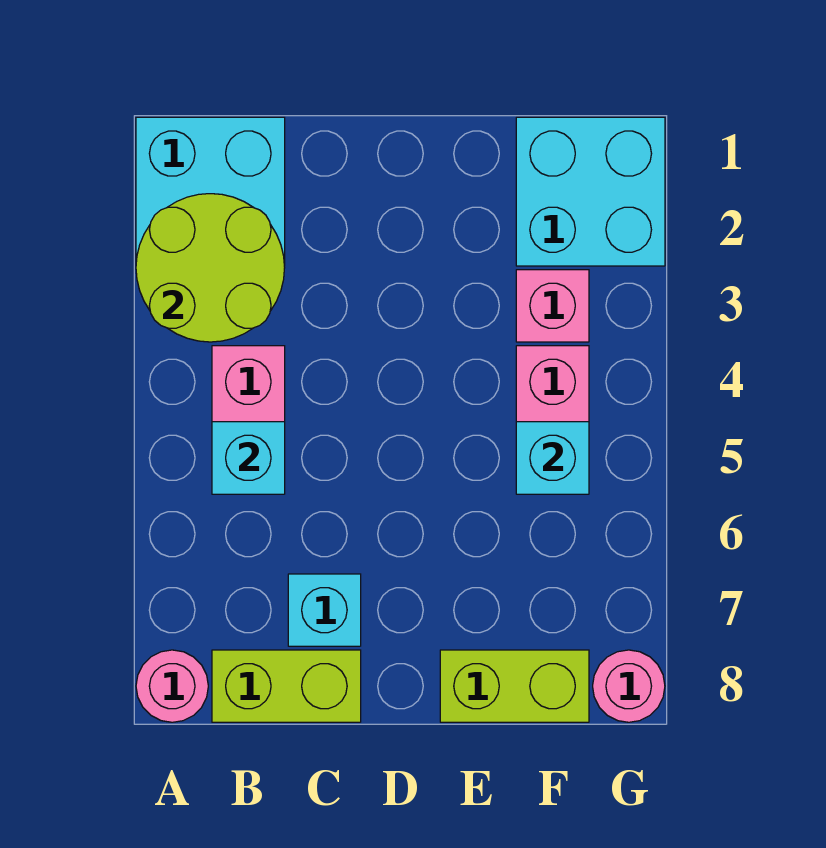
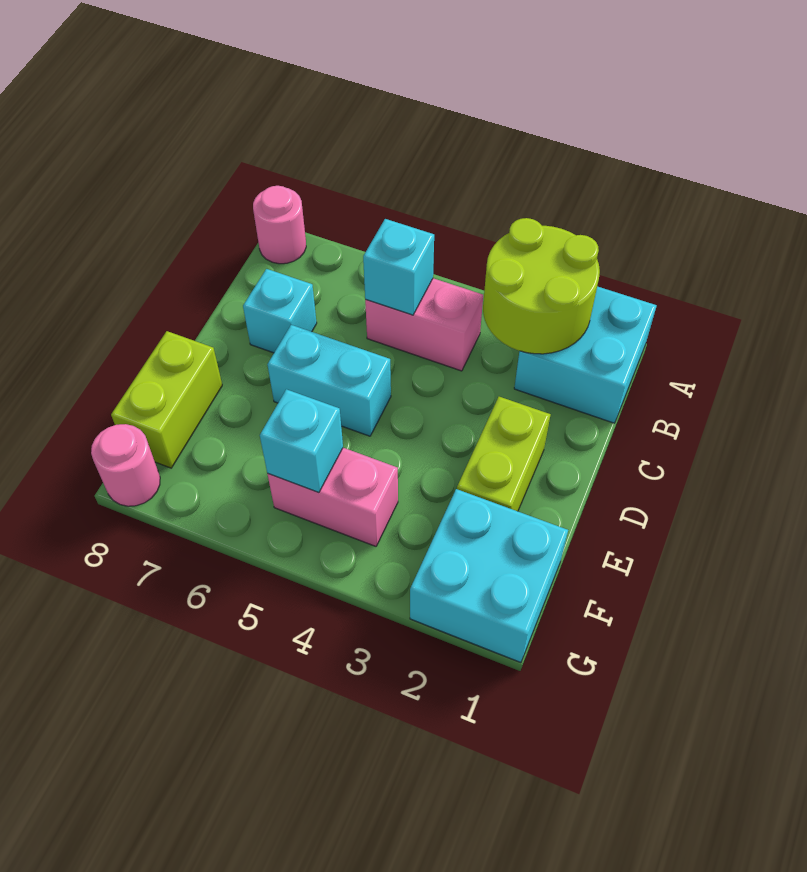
lime 1x2 brick [212,650,361,722] -> lime 1x2 brick moved to [457,397,551,511]
none -> cyan 1x2 brick [267,325,391,436]
pink 1x1 brick [516,270,589,342] -> none

